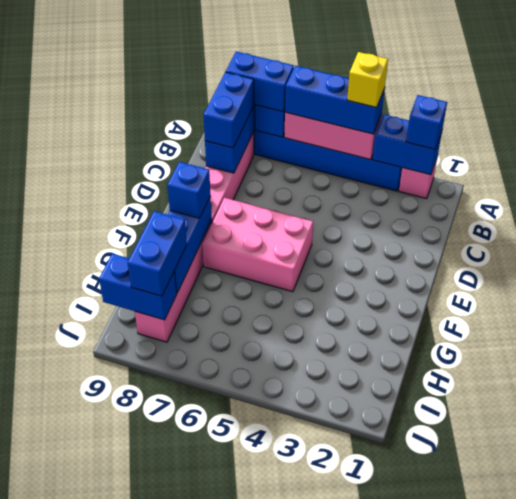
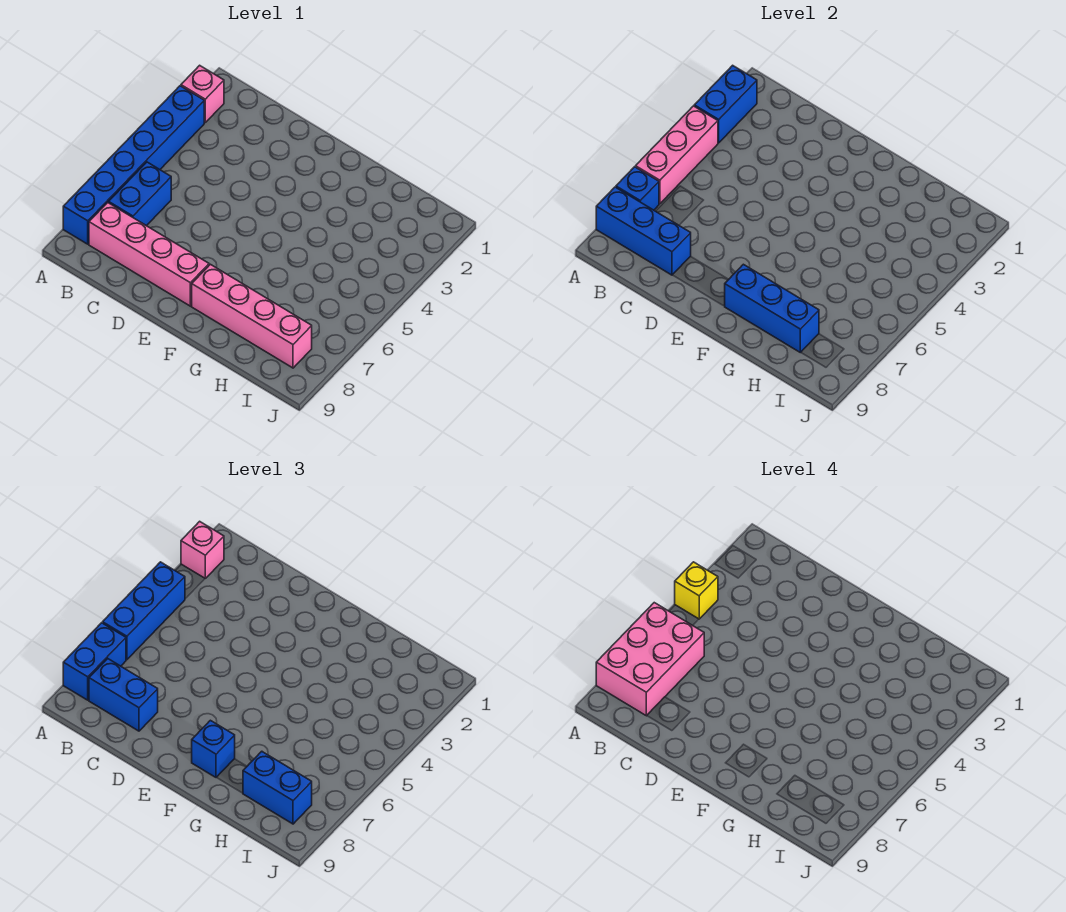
blue 1x1 brick [406,95,447,149] -> pink 1x1 brick [181,521,224,578]
pink 2x3 brick [202,198,313,292] -> pink 2x3 brick moved to [596,603,704,716]
blue 1x2 brick [99,254,177,320] -> blue 1x2 brick moved to [109,162,171,226]

